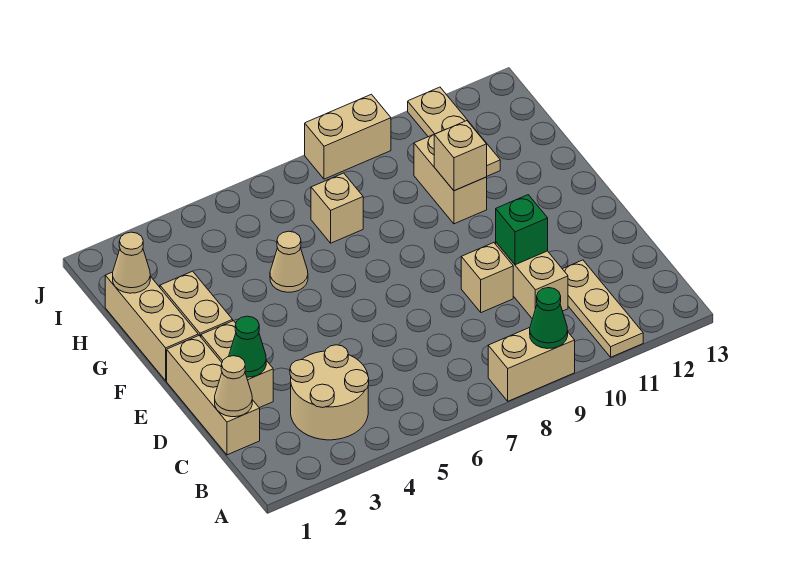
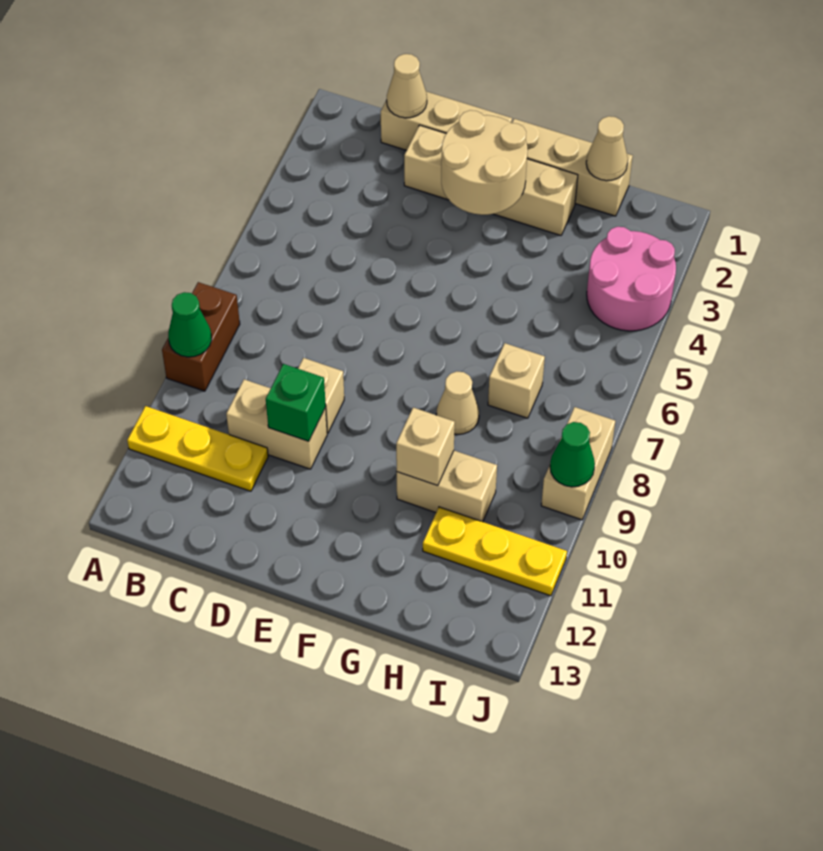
tan 1x2 brick [488,328,575,401] -> brown 1x2 brick [162,282,240,391]
tan 1x3 plate [563,260,643,357] -> yellow 1x3 plate [127,406,268,491]
tan 2x2 round brick [290,345,369,440] -> tan 2x2 round brick moved to [441,110,528,215]
green 1x1 cone [229,316,266,377] -> green 1x1 cone moved to [550,422,595,487]
tan 1x1 cone [270,231,308,292] -> tan 1x1 cone moved to [436,371,479,435]
tan 1x3 plate [408,87,500,176] -> yellow 1x3 plate [423,507,567,596]
none -> pink 2x2 round brick [587,227,676,331]

